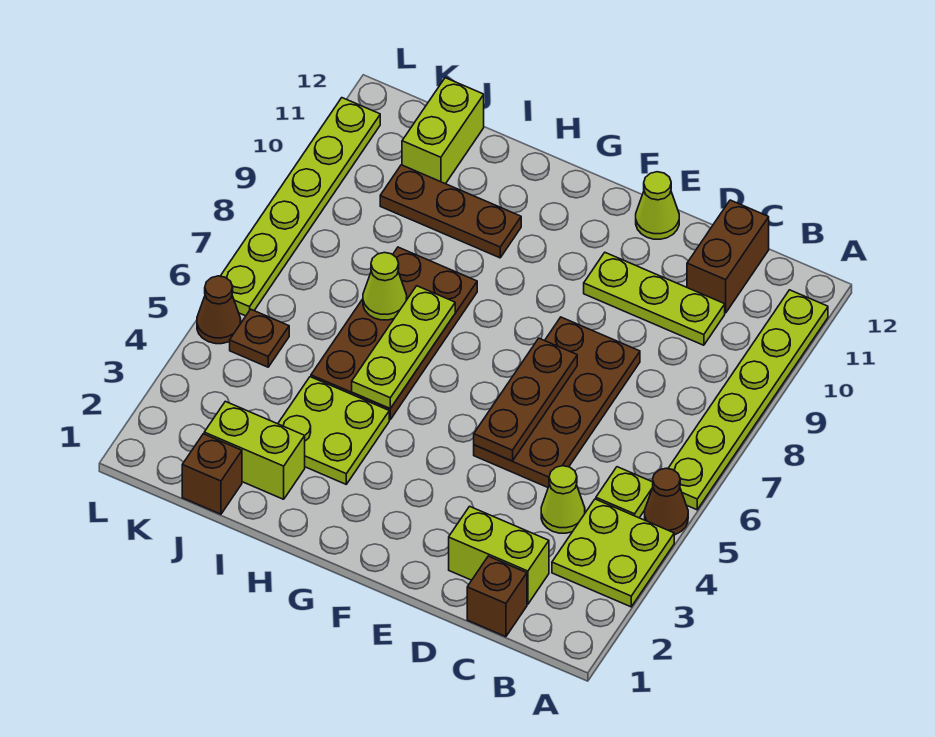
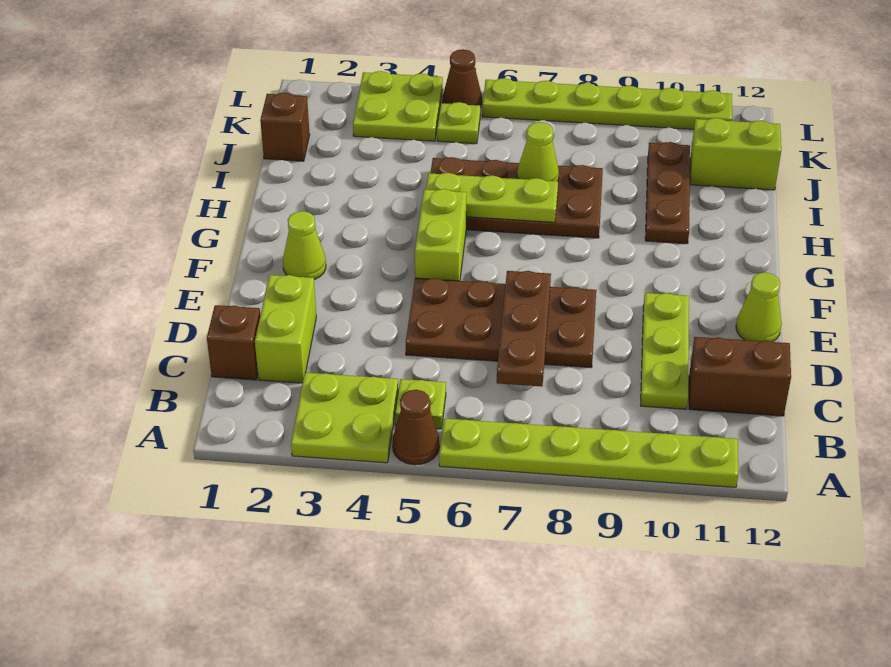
lime 1x1 cone [541,466,585,533] -> lime 1x1 cone moved to [283,211,326,280]
brown 1x3 plate [474,338,577,461] -> brown 1x3 plate turned to [497,271,551,386]
lime 2x2 plate [278,377,389,484] -> lime 2x2 plate moved to [353,71,443,141]
lime 1x2 brick [204,401,305,499] -> lime 1x2 brick moved to [415,189,467,281]
brown 1x1 plate [230,309,289,367] -> lime 1x1 plate [437,102,480,144]

